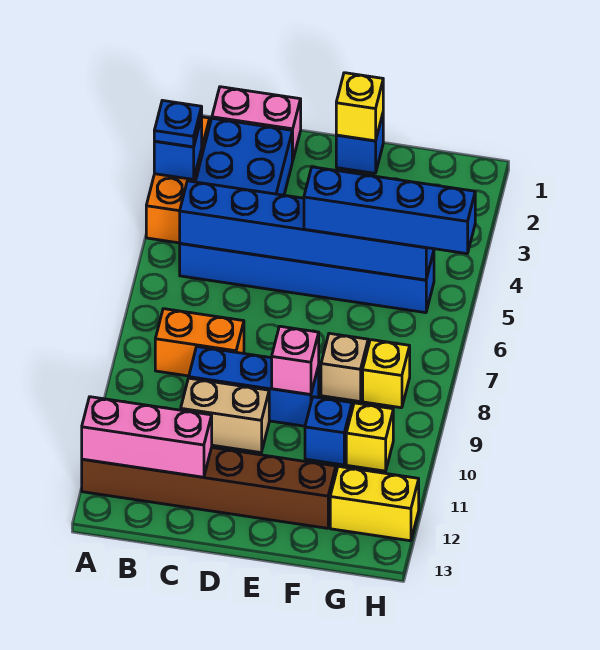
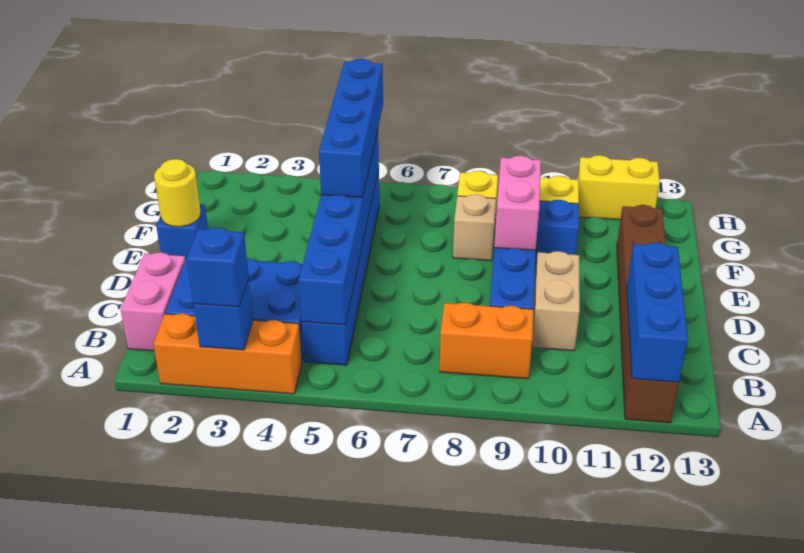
blue 1x1 plate [154,100,202,147] -> blue 1x1 brick [187,228,249,307]
pink 1x3 brick [82,397,212,477] -> blue 1x3 brick [627,243,688,382]
orange 1x2 brick [155,309,244,376] -> orange 1x2 brick turned to [440,302,533,379]
yellow 1x1 brick [336,73,383,141] -> yellow 1x1 round brick [154,159,201,227]
pink 1x1 brick [272,326,319,395] -> pink 1x2 brick [494,156,541,250]
yellow 1x2 brick [330,466,419,541] -> yellow 1x2 brick turned to [578,155,660,220]

